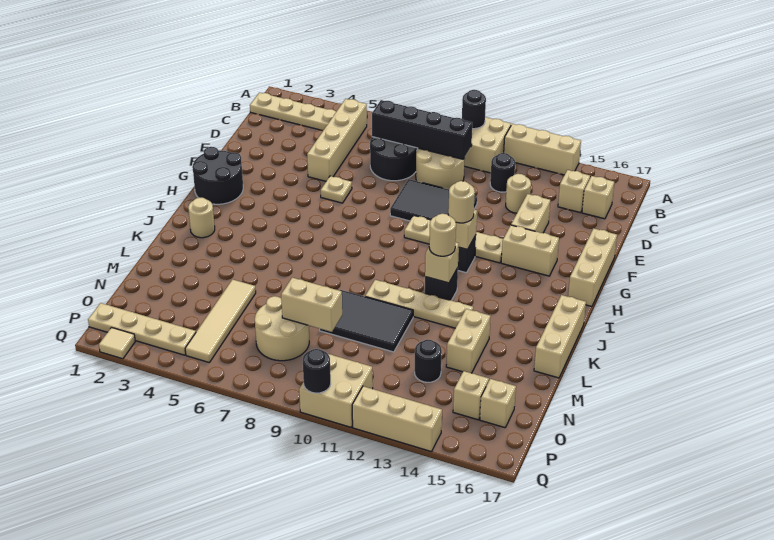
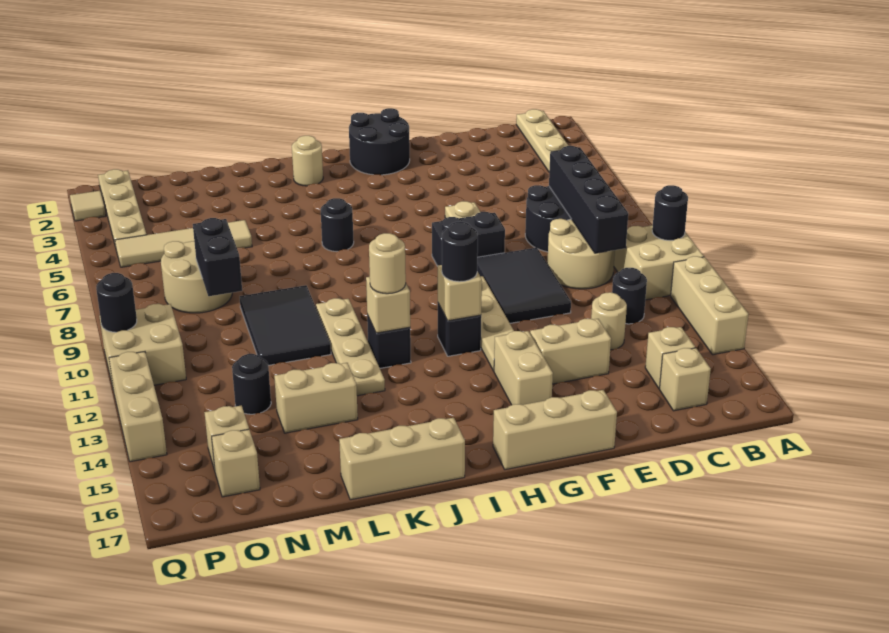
tan 1x4 brick [307,99,367,181] -> none
none -> black 1x2 brick [432,212,505,266]
tan 1x1 round brick [448,181,475,223] -> black 1x1 round brick [442,222,478,282]
none -> black 1x1 round brick [321,198,354,252]
tan 1x2 brick [281,278,342,332] -> black 1x2 brick [193,218,242,296]

